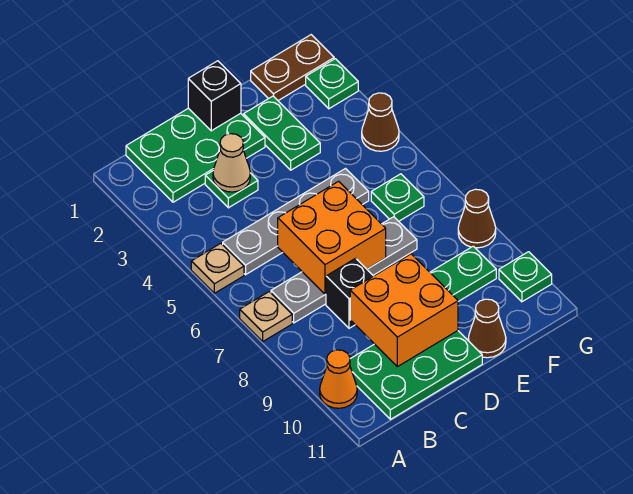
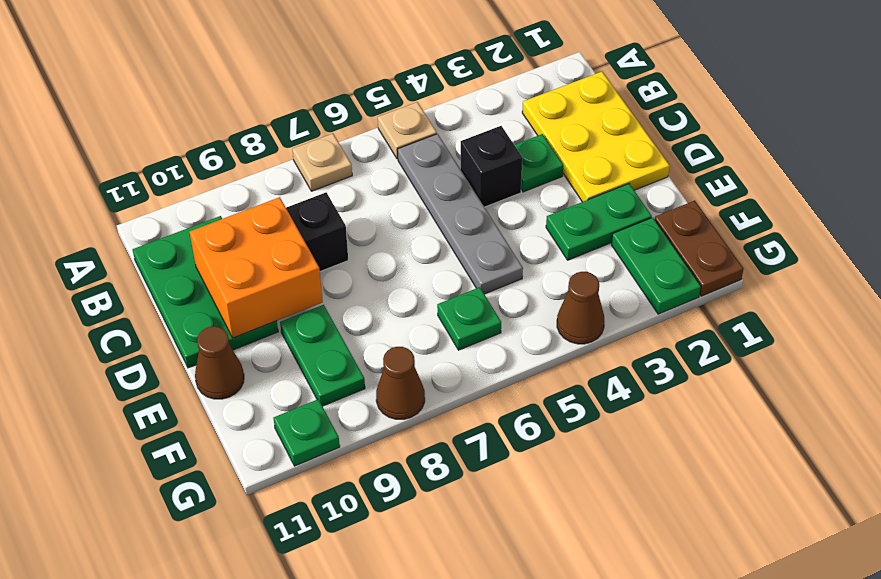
orange 1x1 cone [320,350,357,408] -> none
green 2x3 plate [126,108,265,202] -> yellow 2x3 plate [522,72,670,202]
grey 1x4 plate [271,217,417,323] -> none
tan 1x1 cone [213,134,250,192] -> none
orange 2x2 brick [278,181,386,294] -> none
black 1x1 brick [188,61,241,131] -> black 1x1 brick moved to [461,126,522,207]
green 1x1 plate [306,59,358,109] -> green 1x2 plate [611,217,701,314]

